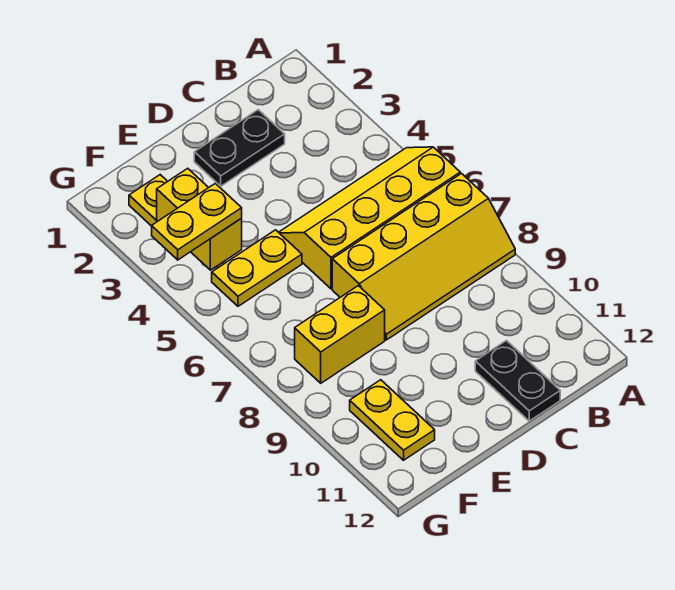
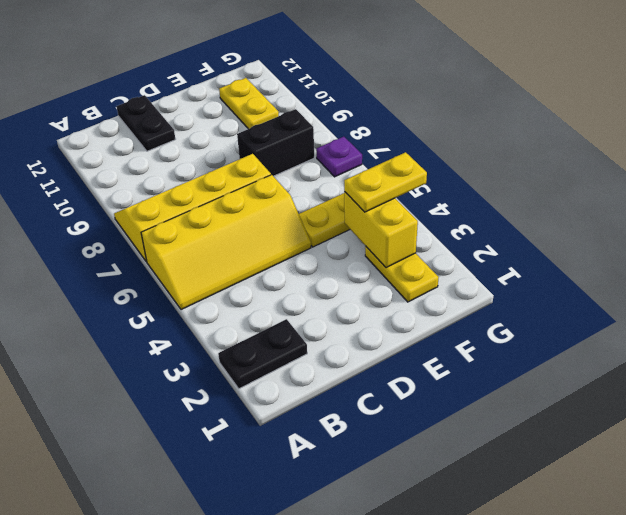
black 1x2 plate [194,110,285,186] -> black 1x2 plate moved to [218,319,307,389]
yellow 1x2 brick [295,286,385,383] -> black 1x2 brick [237,109,314,176]
none -> purple 1x1 plate [316,137,362,177]

